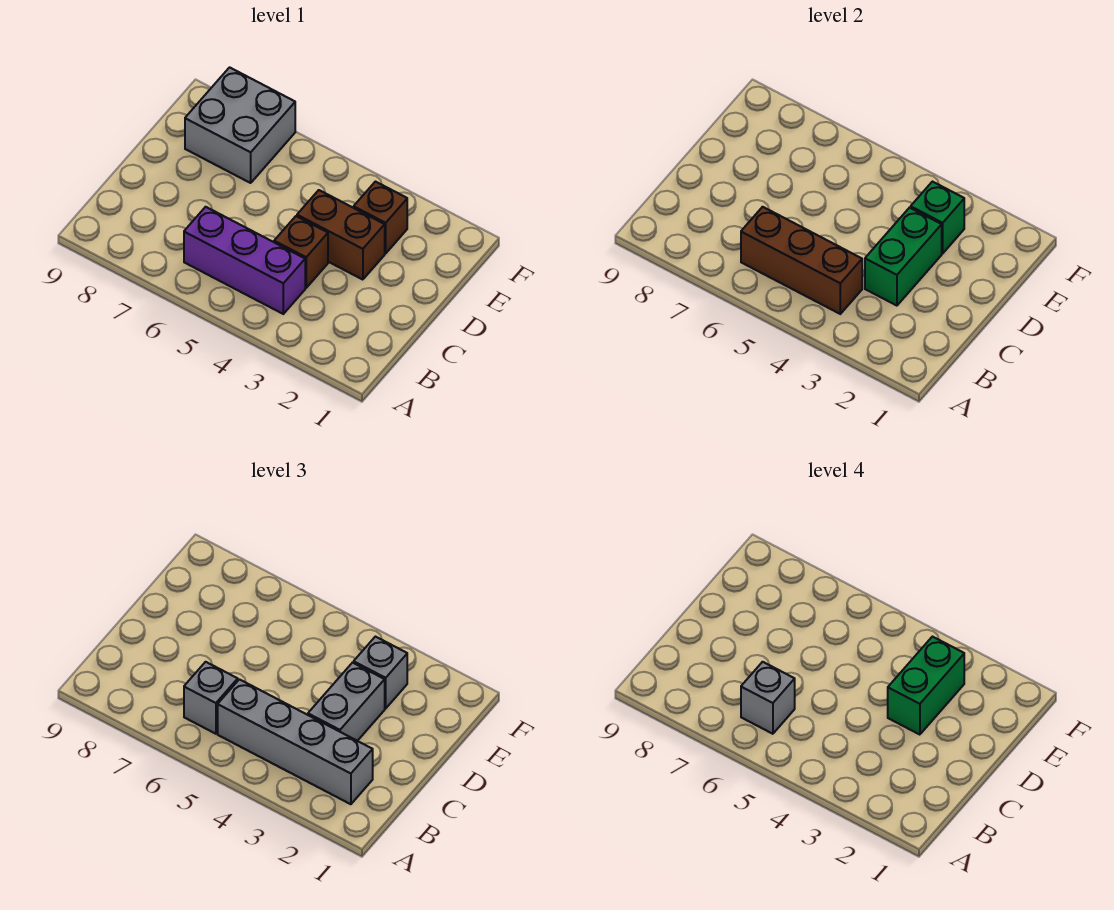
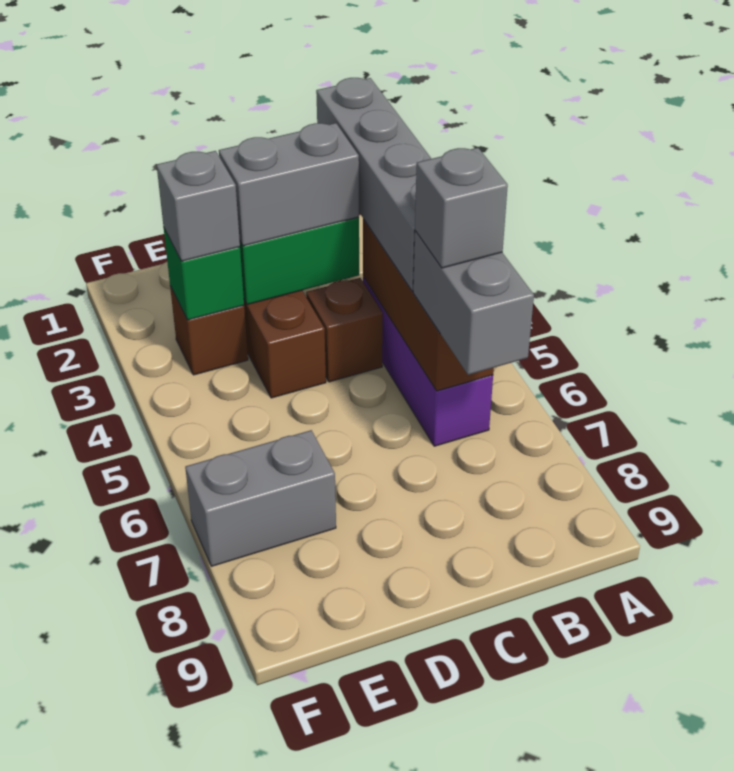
grey 1x1 brick [184,662,238,734] -> grey 1x2 brick [413,231,534,375]
green 1x2 brick [888,637,964,735] -> none
grey 2x2 brick [185,67,295,183] -> grey 1x2 brick [185,430,336,566]

